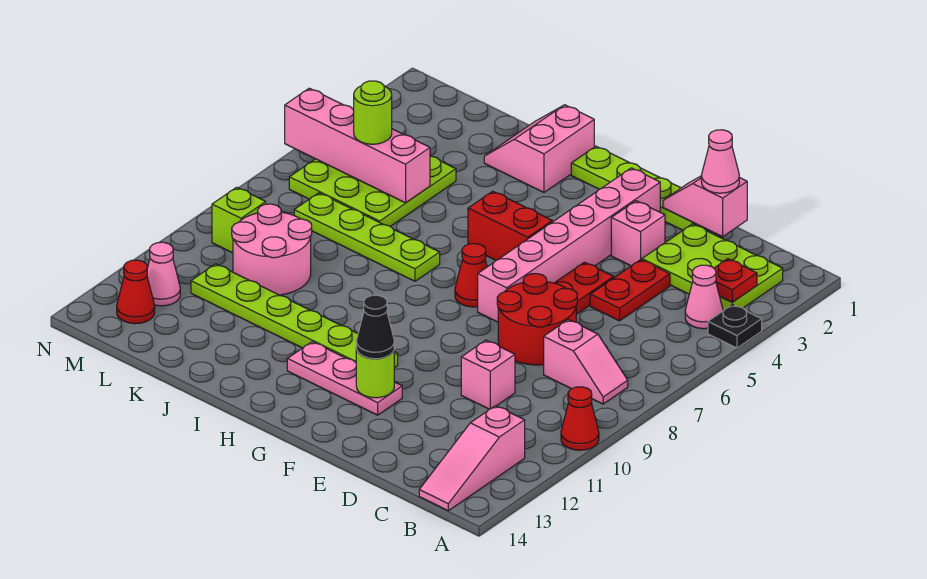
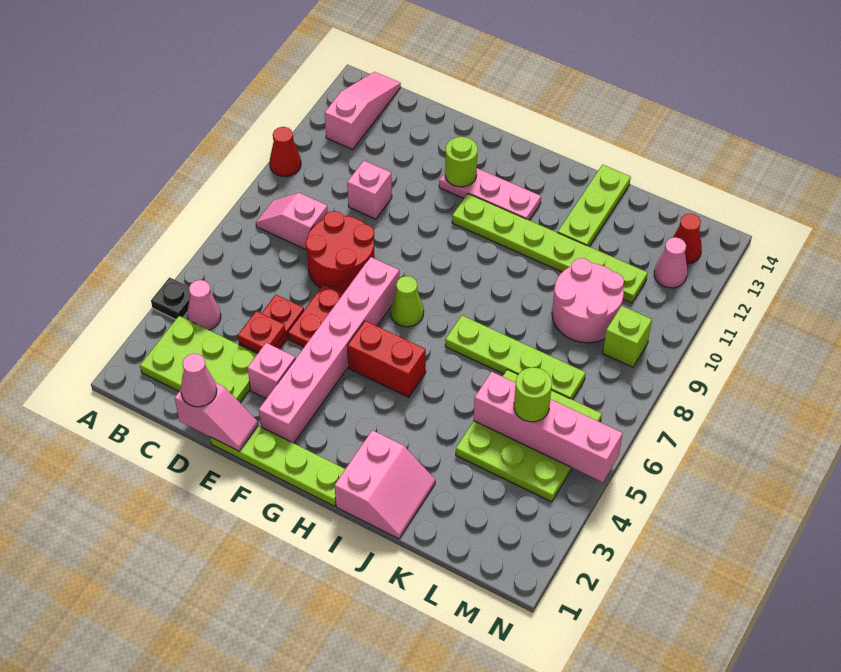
red 1x1 plate [714,259,757,302] -> red 1x1 plate moved to [238,311,285,352]
black 1x1 cone [356,295,394,359] -> none
red 1x1 cone [455,244,487,307] -> lime 1x1 cone [391,276,424,327]
none -> lime 1x3 plate [558,165,631,246]

